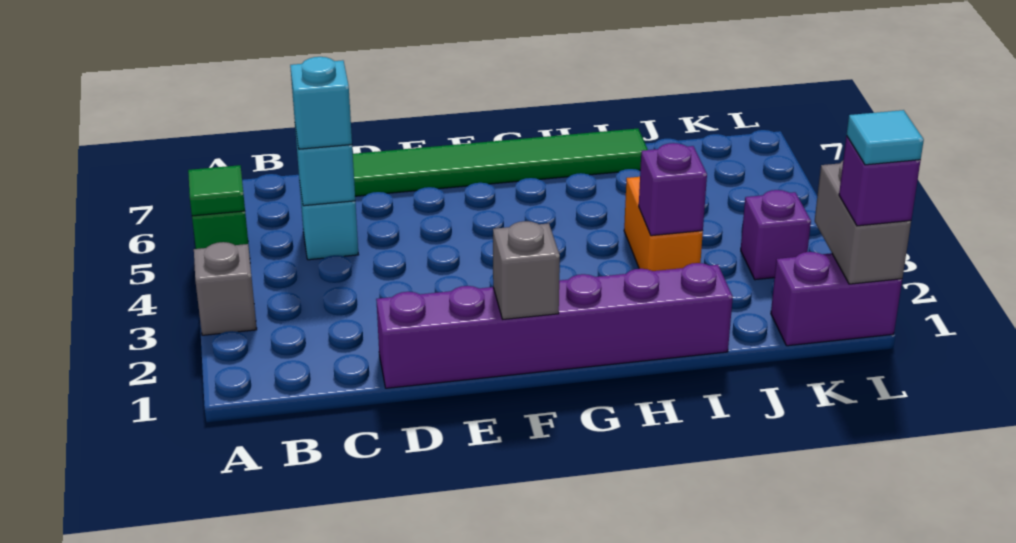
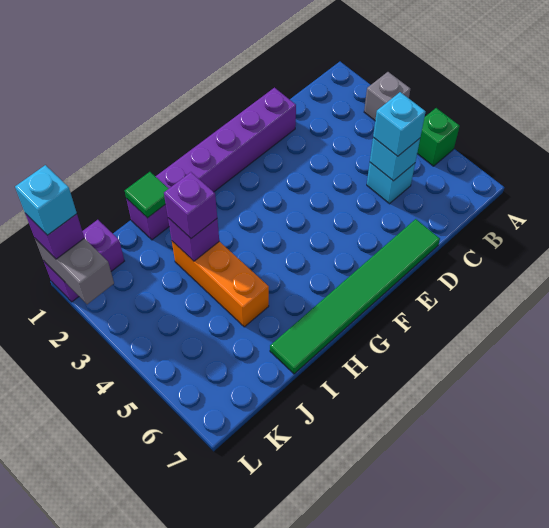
green 1x1 tile [188,165,245,216] -> green 1x1 tile moved to [125,172,169,218]
grey 1x1 brick [493,221,560,319] -> none
orange 1x2 brick [624,177,703,271] -> orange 1x3 brick [172,241,269,327]
purple 1x1 brick [741,190,811,280] -> purple 1x1 brick moved to [164,172,217,238]
cyan 1x1 tile [847,110,924,165] -> cyan 1x1 brick [15,165,77,235]

